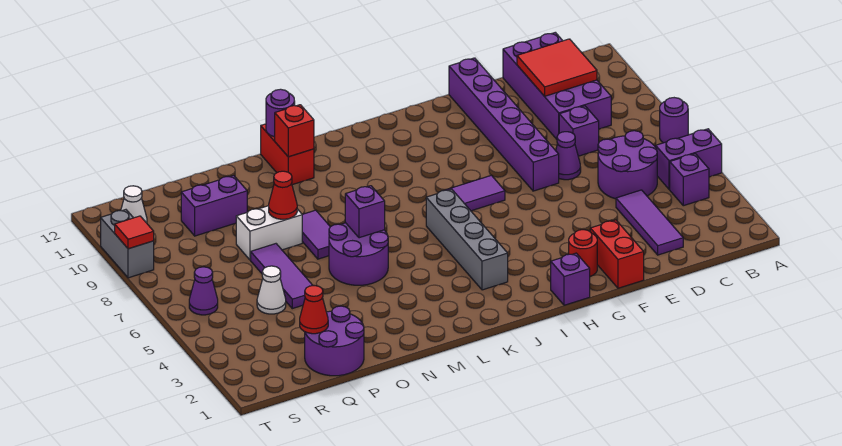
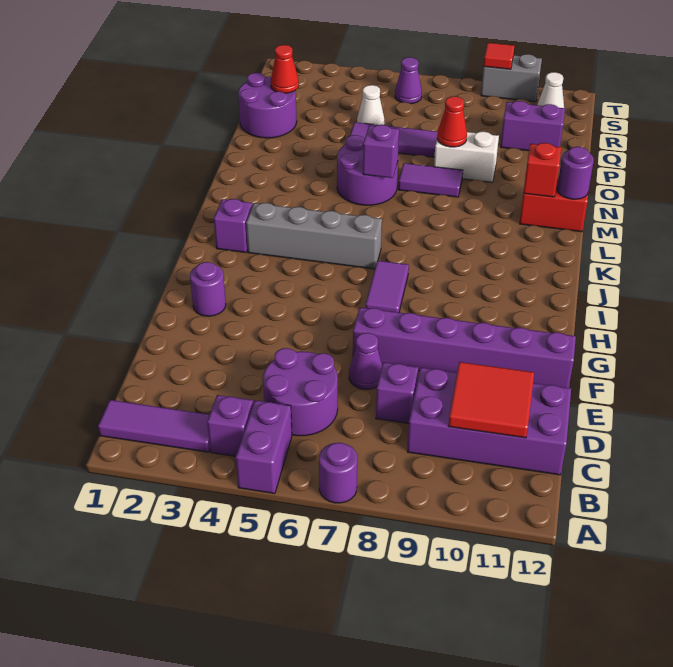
purple 1x3 tile [616,190,683,255] -> purple 1x3 tile moved to [98,400,210,452]
red 1x2 brick [590,220,644,288] -> none
red 1x1 round brick [569,230,597,277] -> purple 1x1 round brick [190,262,226,316]
purple 1x1 brick [551,253,590,305] -> purple 1x1 brick moved to [214,199,252,252]
white 1x2 brick [236,206,302,260] -> white 1x2 brick turned to [434,132,499,182]
purple 1x2 brick [181,175,247,236] -> purple 1x2 brick turned to [501,101,565,151]

